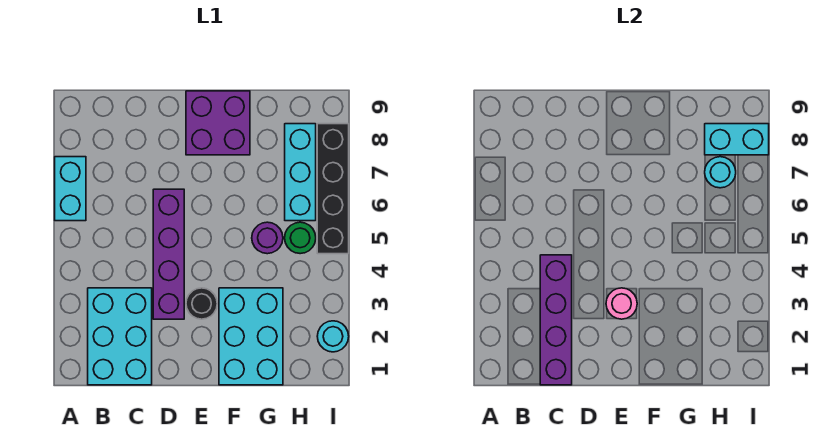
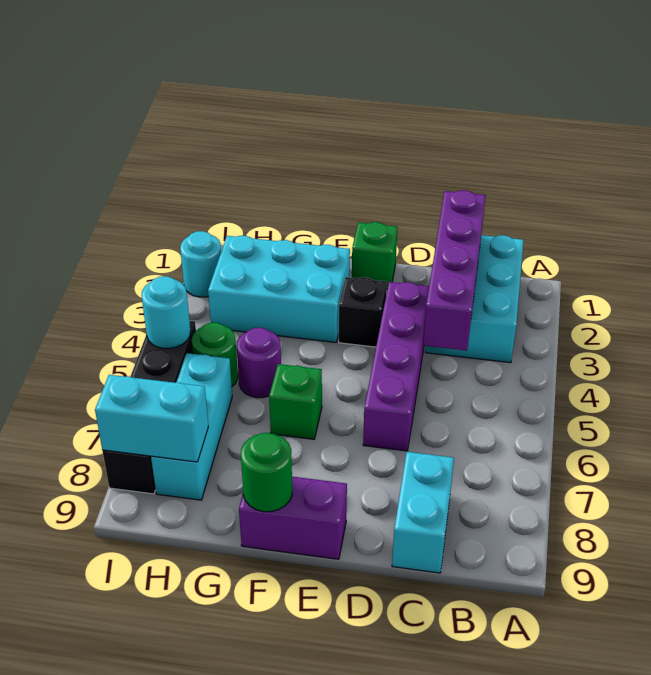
cyan 1x2 brick [55,157,86,221] -> cyan 1x2 brick moved to [392,452,454,573]
none -> green 1x1 brick [352,222,398,289]
black 1x1 round brick [186,288,217,319] -> black 1x1 brick [339,277,387,347]
pink 1x1 round brick [606,288,637,319] -> none
purple 2x2 brick [186,91,250,155] -> purple 1x2 brick [239,477,347,559]
cyan 2x3 brick [219,288,283,385] -> cyan 2x3 brick turned to [208,236,350,342]
none -> green 1x1 brick [269,364,322,439]
none -> green 1x1 round brick [241,433,292,512]
cyan 1x1 round brick [705,157,736,188] -> cyan 1x1 round brick moved to [141,276,190,348]

